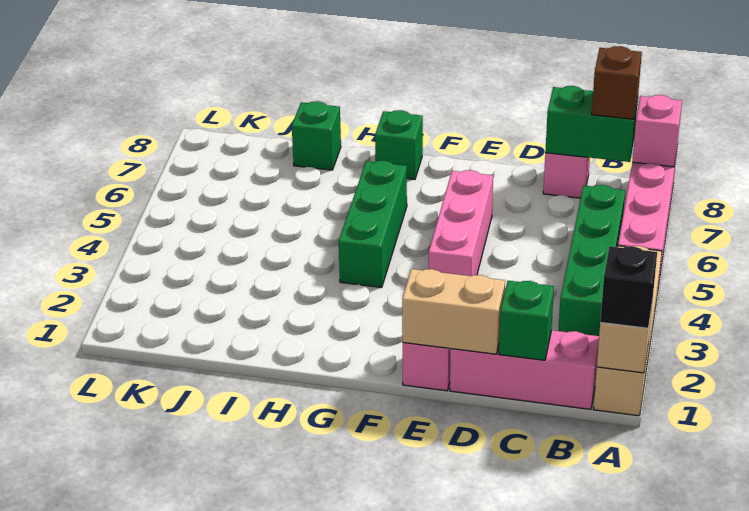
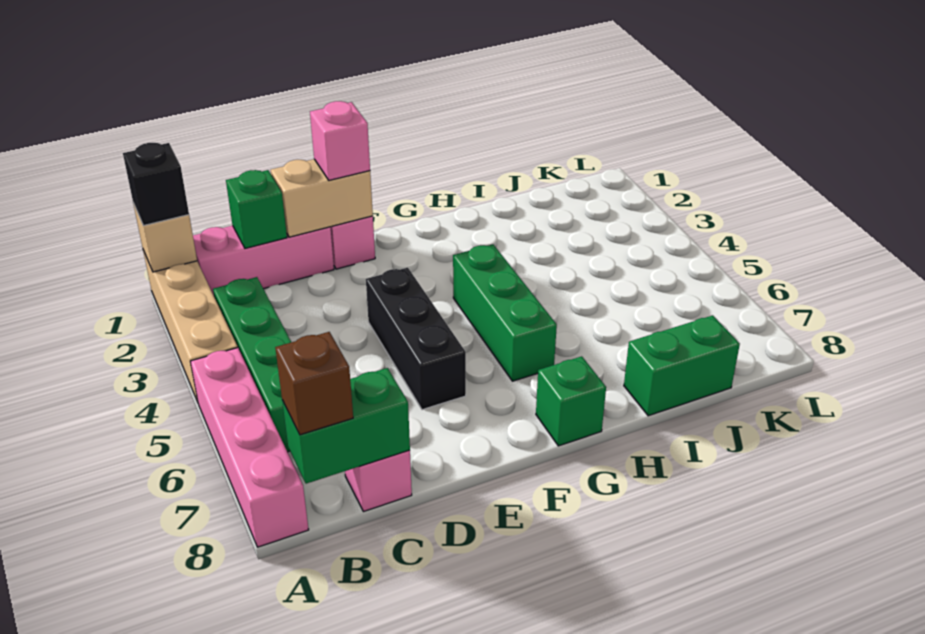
pink 1x1 brick [632,95,682,167] -> pink 1x1 brick moved to [310,101,370,180]
pink 1x3 brick [429,170,493,276] -> black 1x3 brick [366,268,466,410]
green 1x1 brick [292,101,341,170] -> green 1x2 brick [624,315,740,416]

